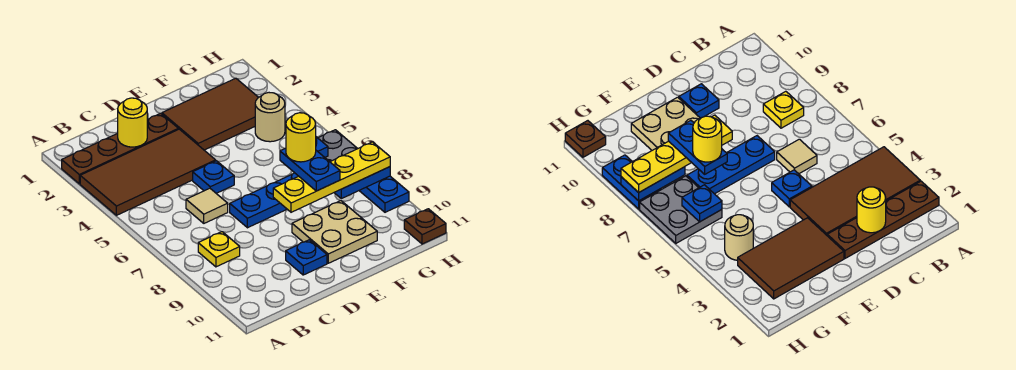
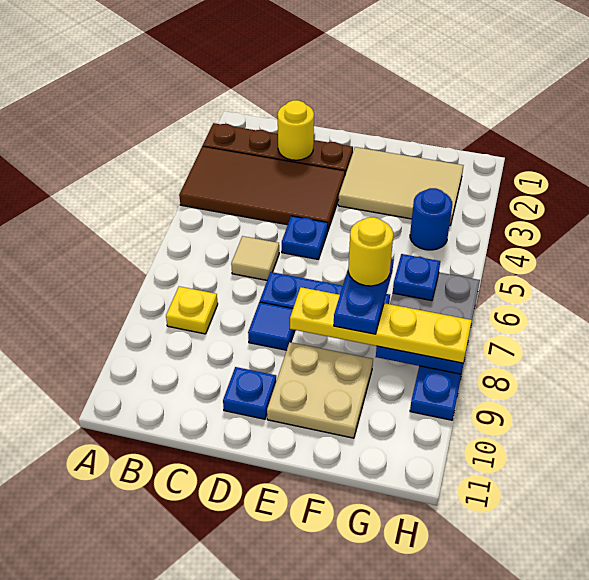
none -> blue 1x1 tile [248,302,295,350]
brown 2x3 tile [162,78,259,150] -> tan 2x3 tile [338,147,464,226]
tan 1x1 round brick [255,93,285,142] -> blue 1x1 round brick [410,188,452,250]
brown 1x1 plate [404,209,446,244] -> none

